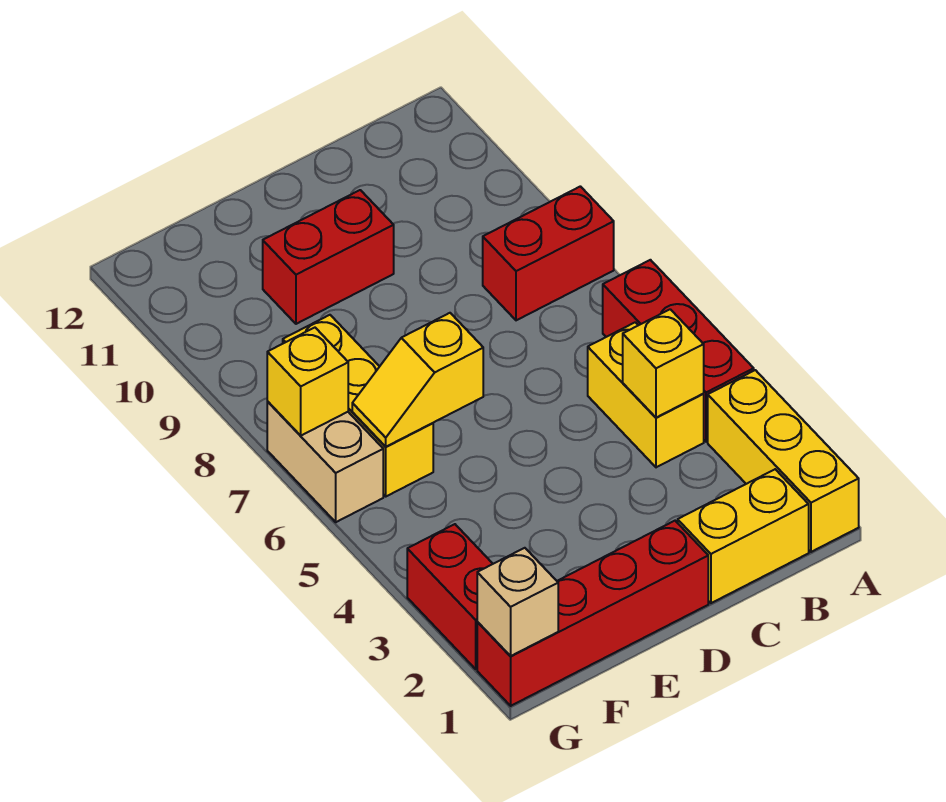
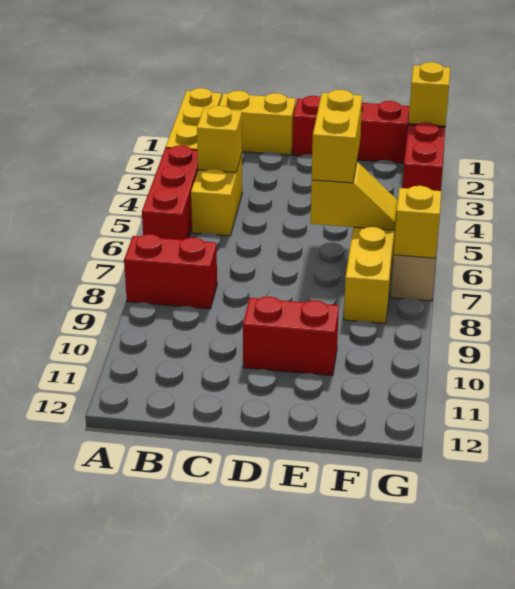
none -> yellow 1x2 brick [312,90,362,183]
tan 1x1 brick [477,548,558,656] -> yellow 1x1 brick [409,62,450,126]

